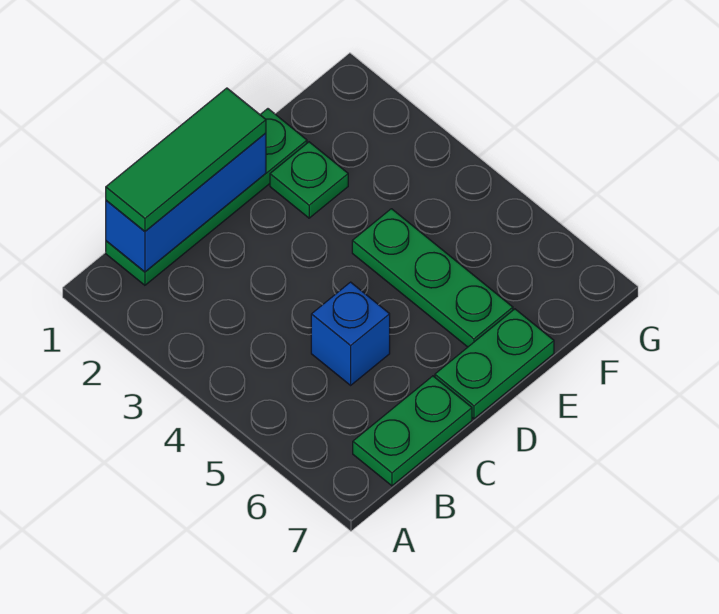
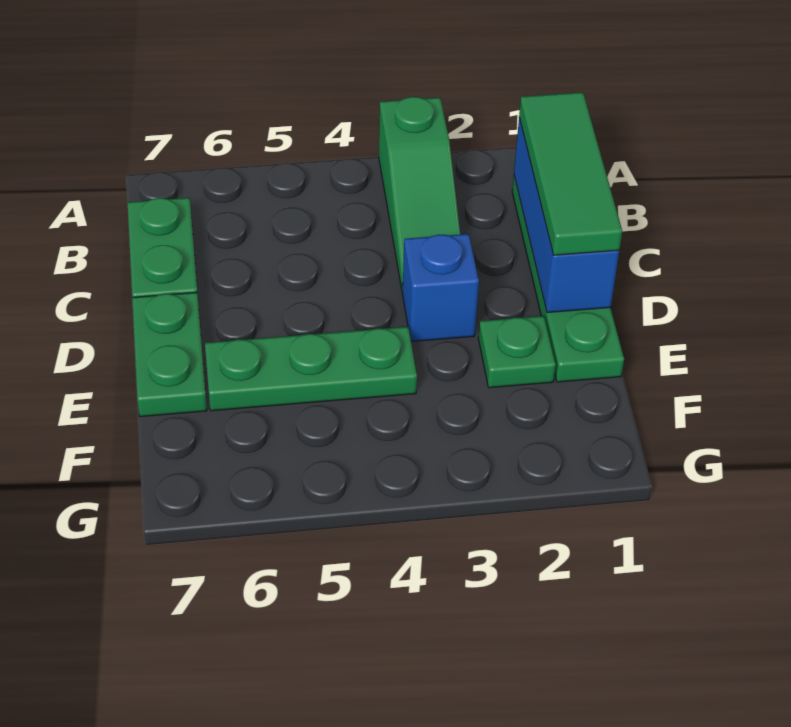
none -> green 1x3 slope [379,97,460,292]
blue 1x1 brick [311,282,390,385] -> blue 1x1 brick moved to [402,234,479,342]

